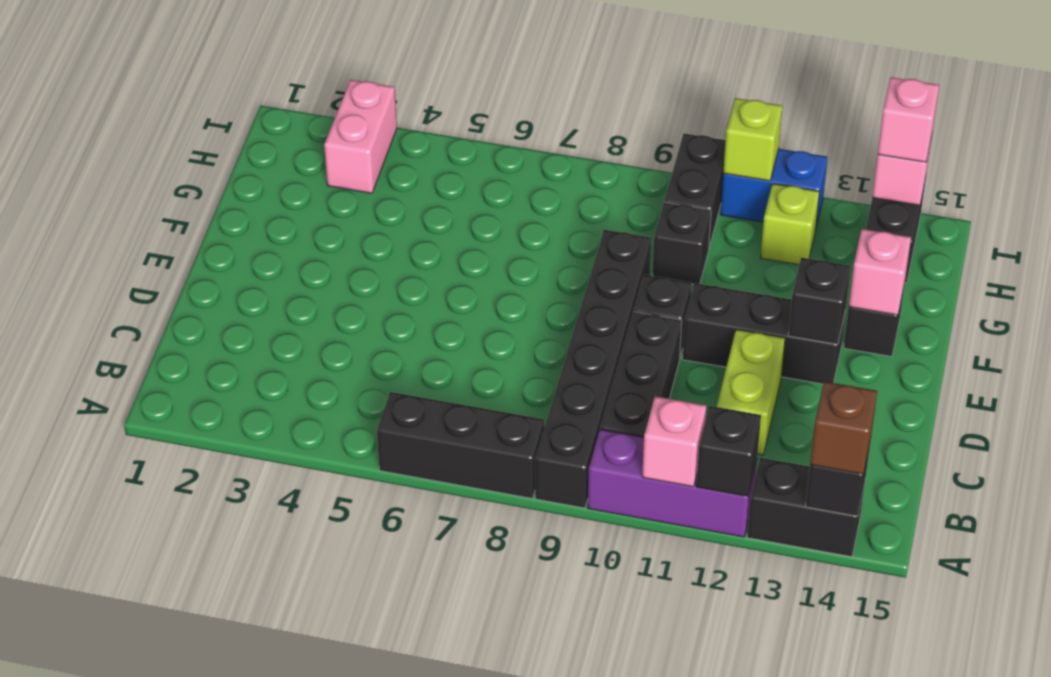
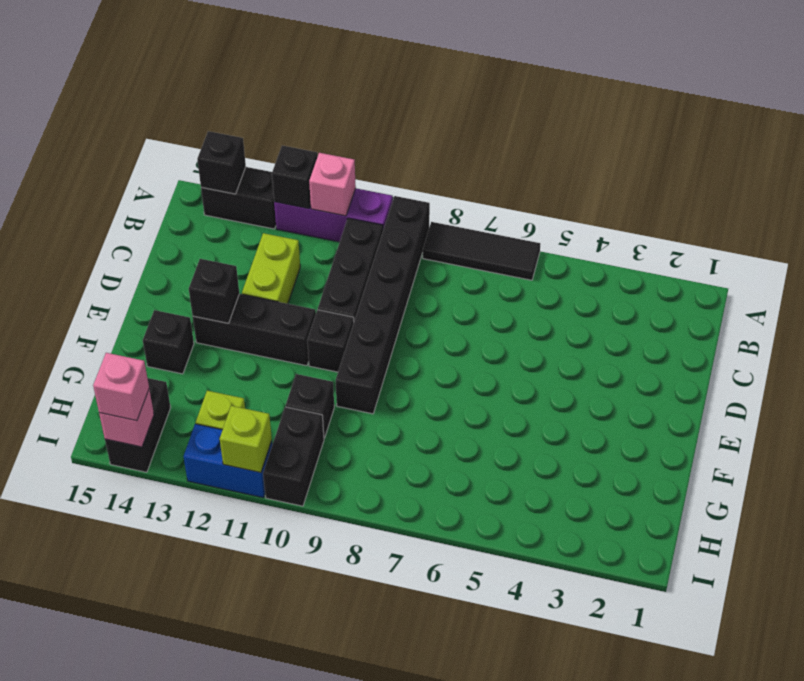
black 1x3 brick [377,392,544,498] -> black 1x3 tile [423,222,540,280]
brown 1x1 brick [810,382,877,474] -> none
pink 1x1 brick [849,229,911,315] -> none
pink 1x2 brick [324,80,397,193] -> none

